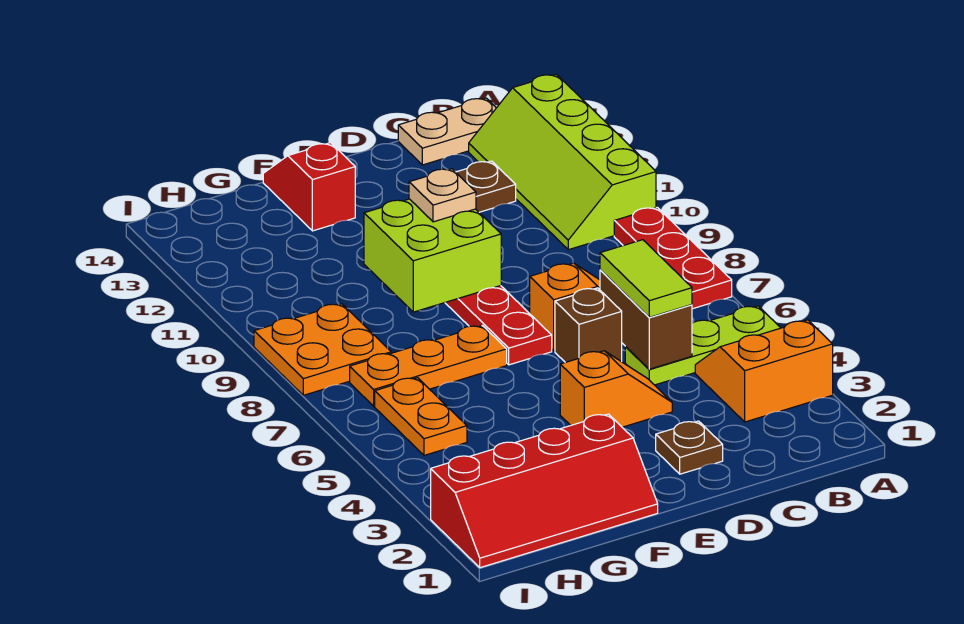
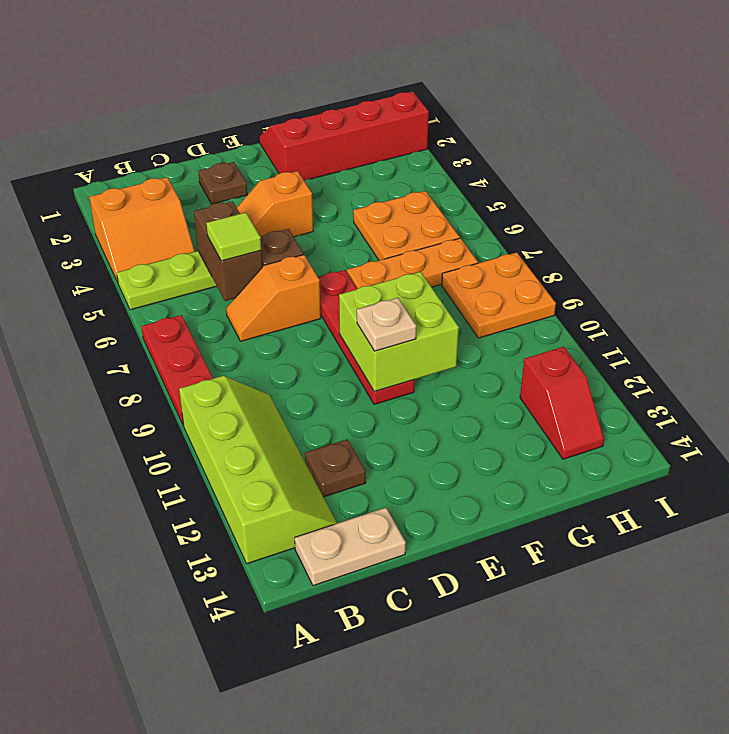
lime 1x2 tile [600,240,692,317] -> lime 1x1 tile [206,212,261,261]
red 1x2 slope [263,143,355,231] -> red 1x2 slope moved to [520,347,604,459]
orange 1x2 plate [375,378,467,455] -> orange 2x2 plate [353,191,460,260]

